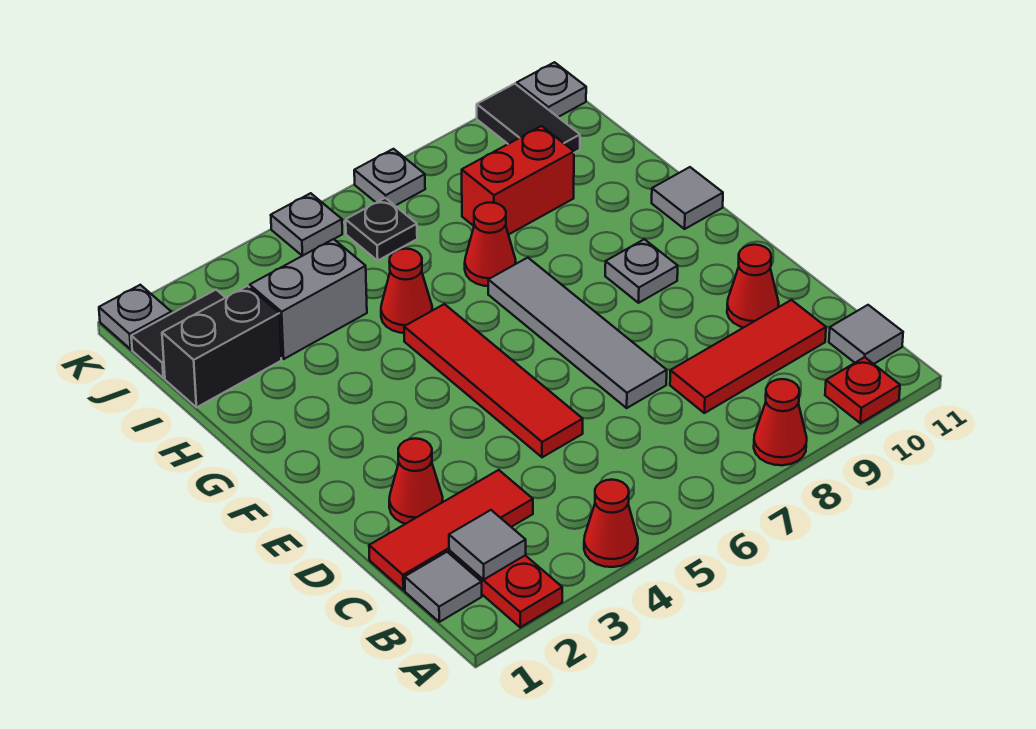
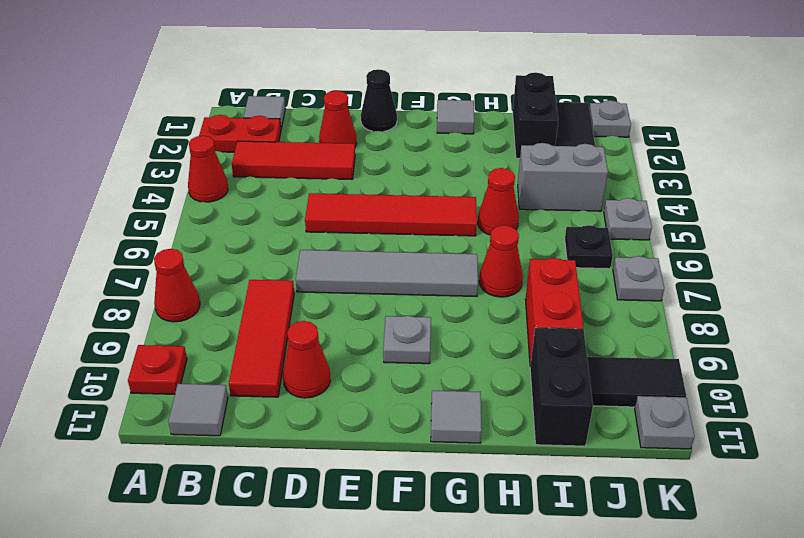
grey 1x1 tile [449,510,526,579] -> grey 1x1 tile moved to [437,100,474,134]
red 1x3 tile [369,470,533,590] -> red 1x3 tile turned to [232,141,355,180]
none -> black 1x1 cone [361,69,397,132]
grey 1x2 brick [250,239,367,359] -> grey 1x2 brick turned to [518,143,608,211]
none -> black 1x2 brick [530,327,593,446]

